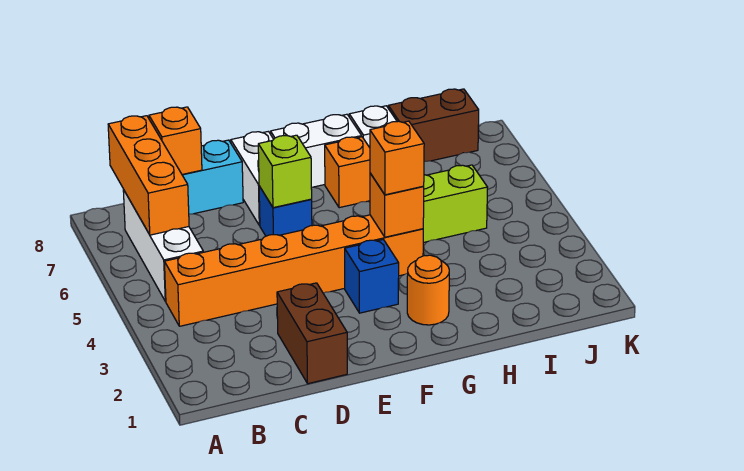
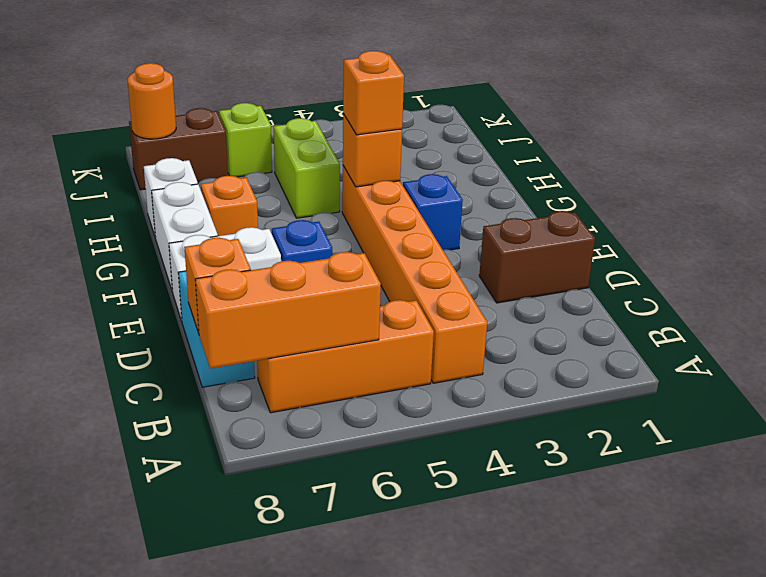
white 1x3 brick [123,190,203,301] -> orange 1x3 brick [257,300,434,413]
lime 1x1 brick [258,135,312,208] -> lime 1x1 brick moved to [219,103,272,177]
orange 1x1 round brick [407,255,449,325] -> orange 1x1 round brick moved to [128,63,176,139]
brown 1x2 brick [388,89,479,161] -> brown 1x2 brick turned to [129,108,228,190]

